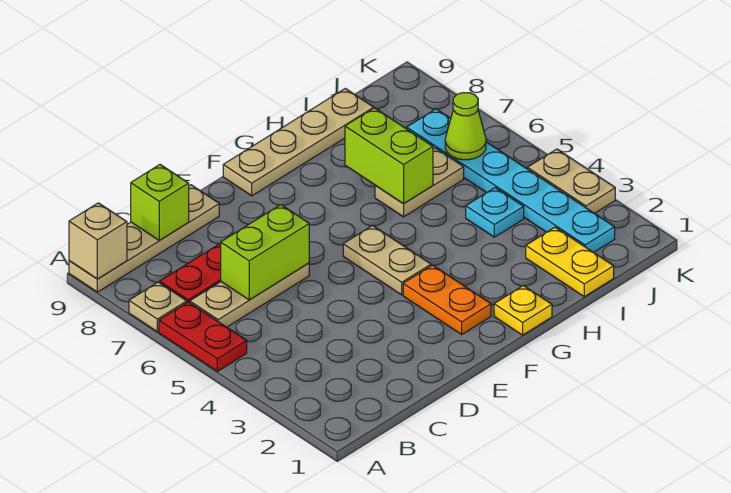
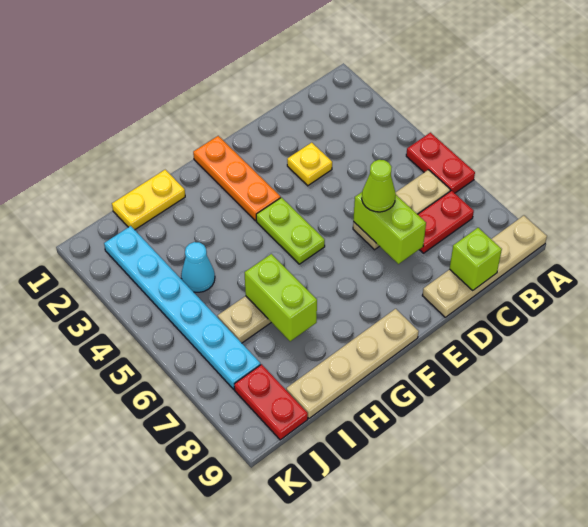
tan 1x1 plate [129,282,187,332] -> none
tan 1x1 brick [69,203,127,279] -> none
lime 1x2 brick [221,205,309,300] -> lime 1x2 brick turned to [353,192,426,264]
orange 1x2 plate [403,265,491,334] -> orange 1x3 plate [193,136,281,221]
tan 1x2 plate [343,226,431,295] -> lime 1x2 plate [256,198,325,264]
yellow 1x1 plate [494,286,552,335] -> yellow 1x1 plate moved to [287,143,332,186]
yellow 1x2 plate [526,227,614,297] -> yellow 1x2 plate turned to [112,170,185,230]
cyan 1x1 plate [466,188,524,237] -> cyan 1x1 cone [181,242,215,292]
lime 1x1 cone [445,93,486,160] -> lime 1x1 cone moved to [362,160,396,212]
none -> red 1x2 plate [234,364,308,440]
tan 1x2 plate [528,149,615,213] -> none

